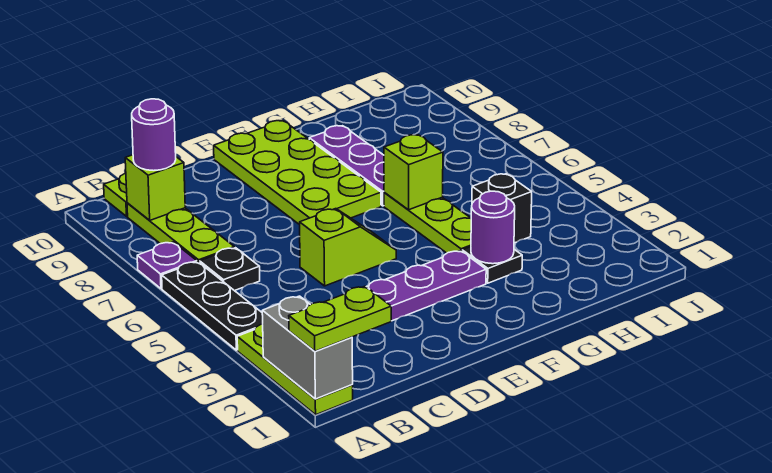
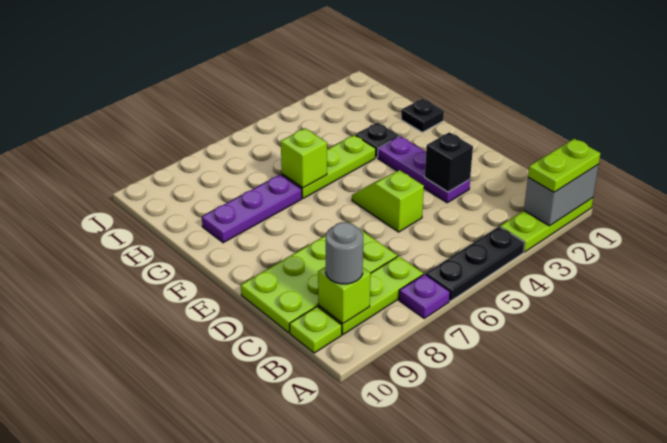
lime 1x2 plate [289,286,391,351] -> lime 1x2 plate turned to [528,139,600,192]
black 1x1 plate [200,248,260,291] -> black 1x1 plate moved to [401,99,444,132]
purple 1x1 round brick [132,99,176,171] -> grey 1x1 round brick [326,222,363,284]
lime 2x4 plate [214,121,381,225] -> lime 2x4 plate moved to [241,222,397,333]
purple 1x1 round brick [471,191,515,264] -> none
black 1x1 brick [472,174,532,243] -> black 1x1 brick moved to [425,132,473,192]

